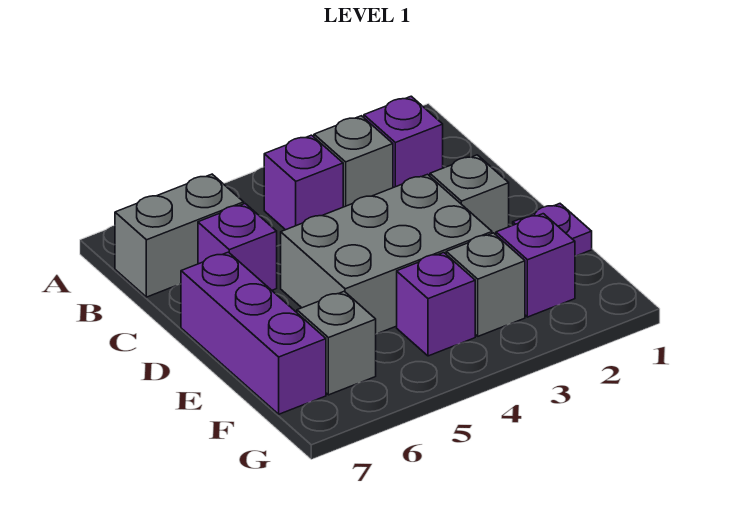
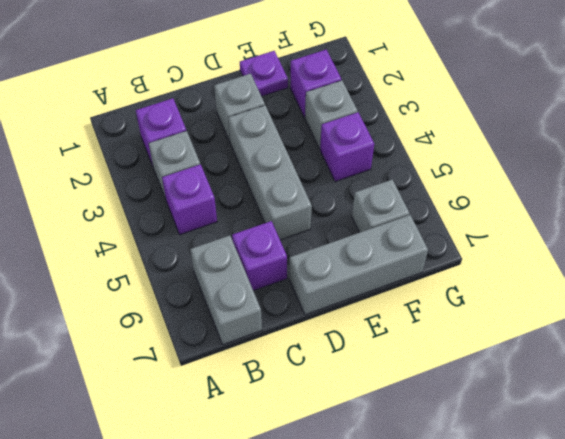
grey 2x3 brick [281,174,492,334] -> grey 1x3 brick [228,106,312,240]
purple 1x3 brick [181,252,326,414] -> grey 1x3 brick [290,215,428,315]

